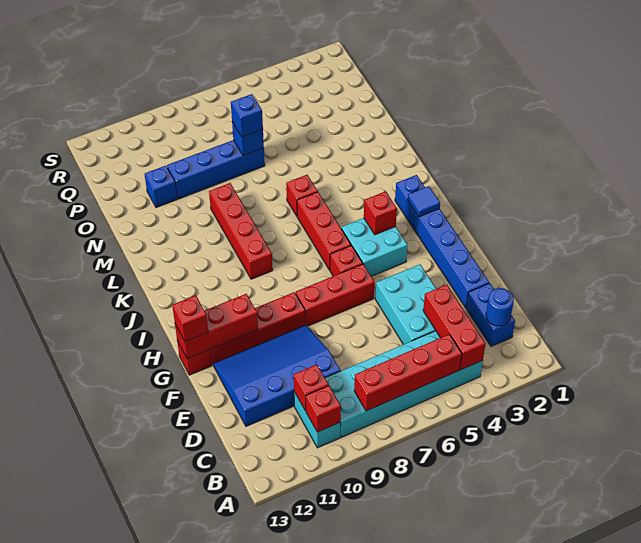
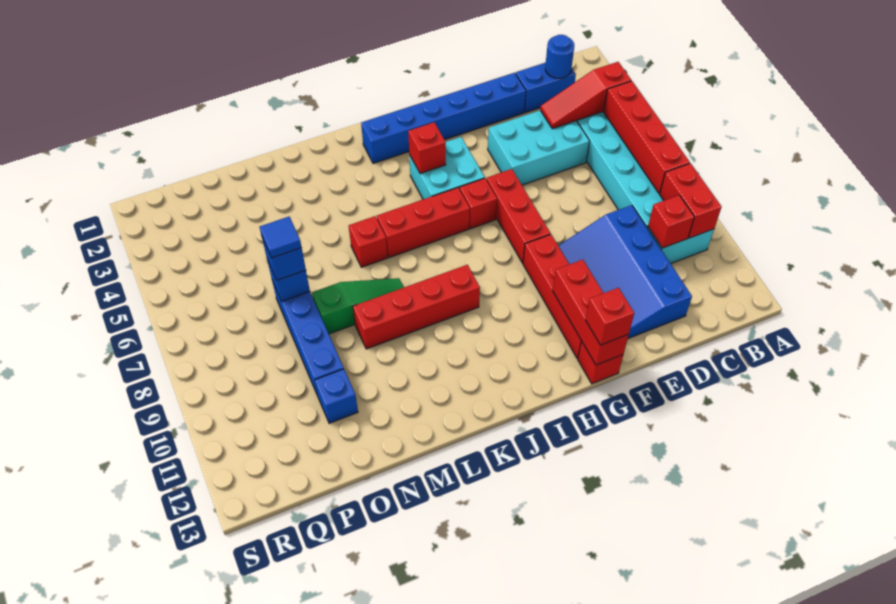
red 1x3 brick [423,285,485,370] -> red 1x3 slope [540,62,631,129]
red 1x1 brick [306,386,341,432] -> red 1x2 brick [660,163,722,238]
blue 1x1 tile [408,186,440,217] -> blue 1x1 tile moved to [260,217,302,258]
none -> green 1x3 slope [312,278,404,334]

